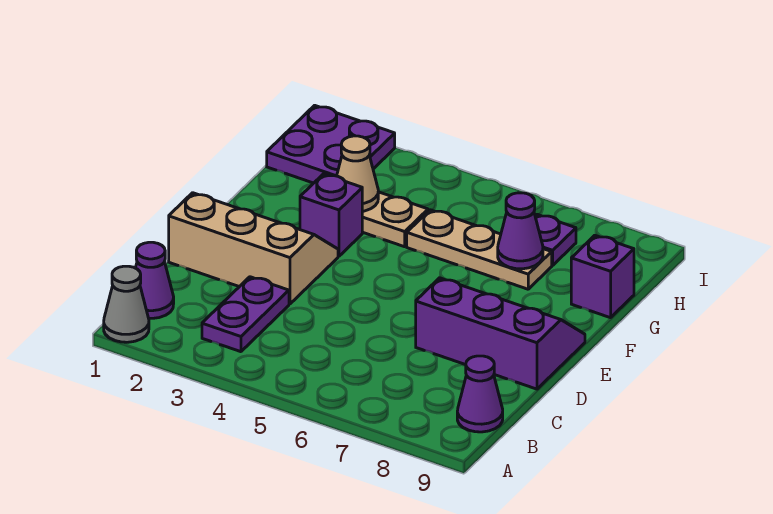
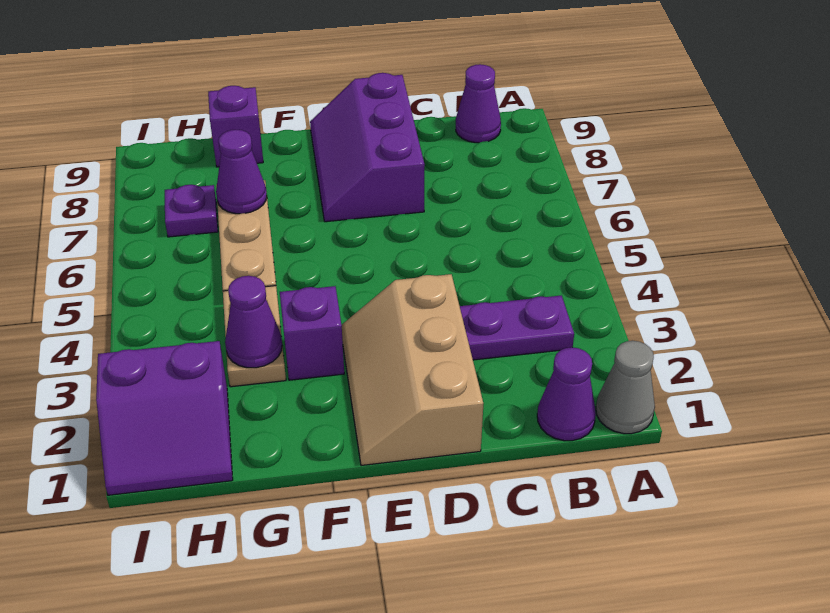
tan 1x1 cone [337,136,378,211] -> purple 1x1 cone [225,276,282,368]
purple 2x2 plate [267,105,395,183] -> purple 2x2 slope [96,341,233,495]

